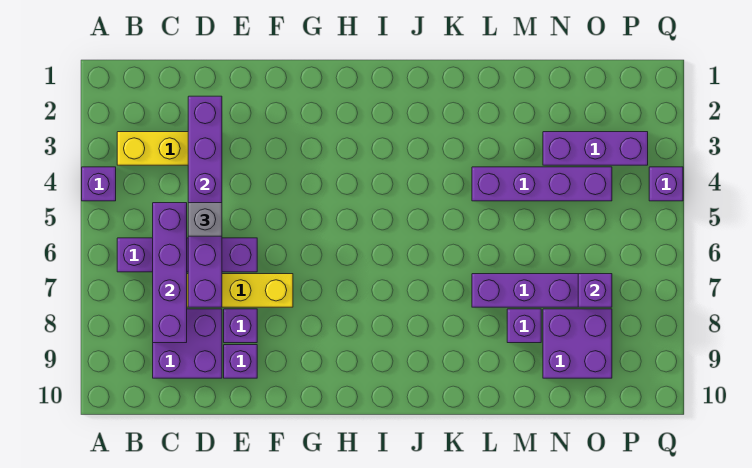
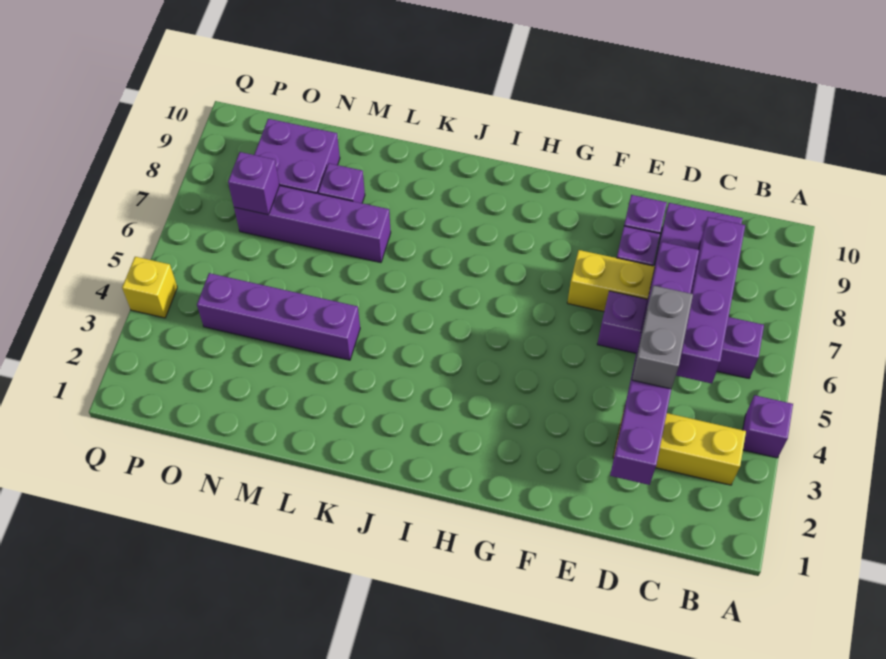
grey 1x1 brick [188,203,222,236] -> grey 1x2 brick [632,285,693,389]
purple 1x3 brick [543,132,648,165] -> none
purple 1x1 brick [649,167,683,201] -> yellow 1x1 brick [122,257,177,318]

